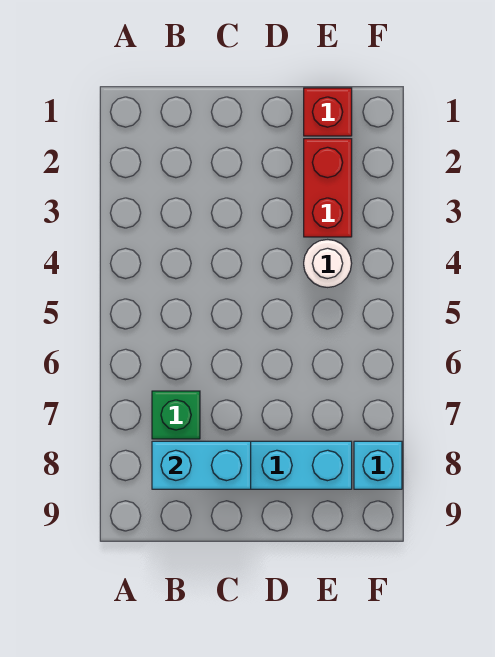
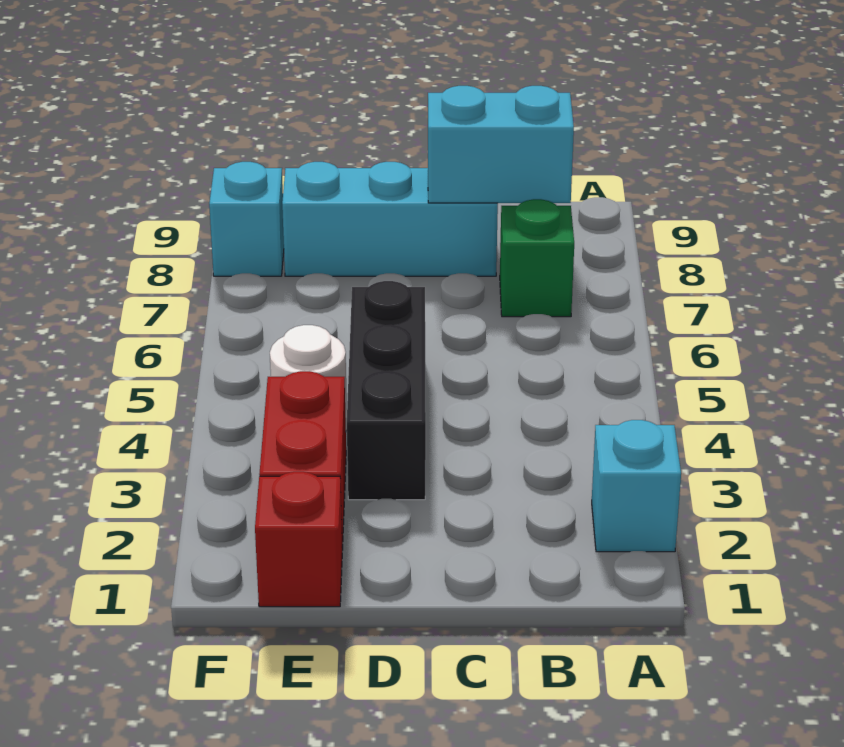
none -> cyan 1x1 brick [592,420,681,552]
none -> black 1x3 brick [347,281,426,500]

